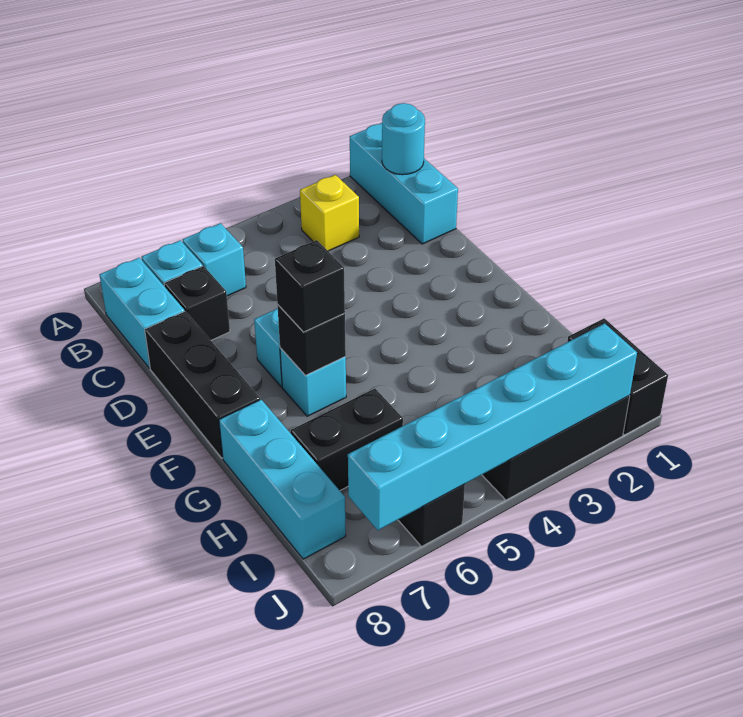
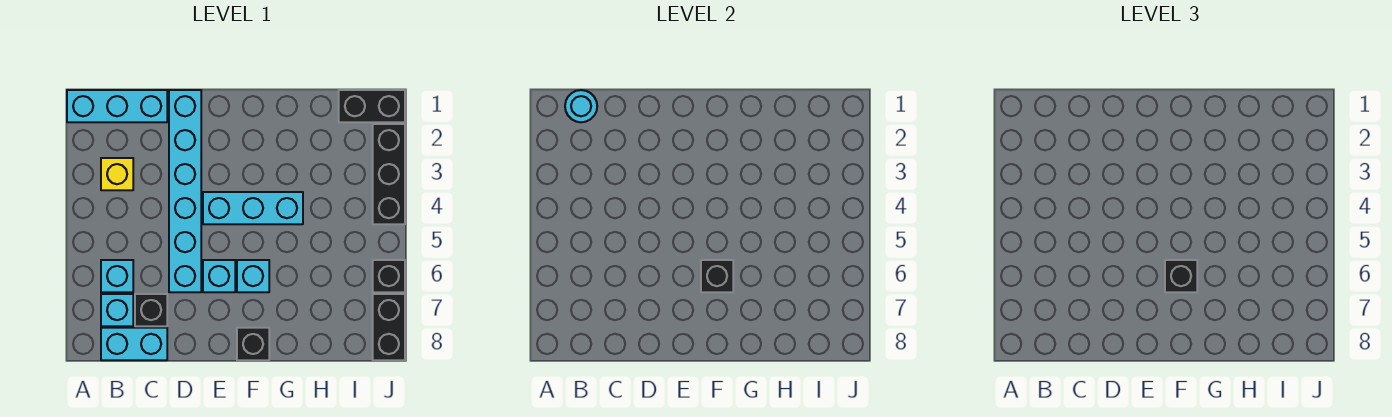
black 1x3 brick [145,311,260,458] -> black 1x1 brick [237,328,269,360]
cyan 1x3 brick [219,400,346,559] -> cyan 1x3 brick moved to [203,192,303,224]
black 1x2 brick [291,389,403,490] -> black 1x2 brick moved to [373,294,405,360]
cyan 1x6 brick [348,323,637,530] -> cyan 1x6 brick moved to [169,90,201,292]

